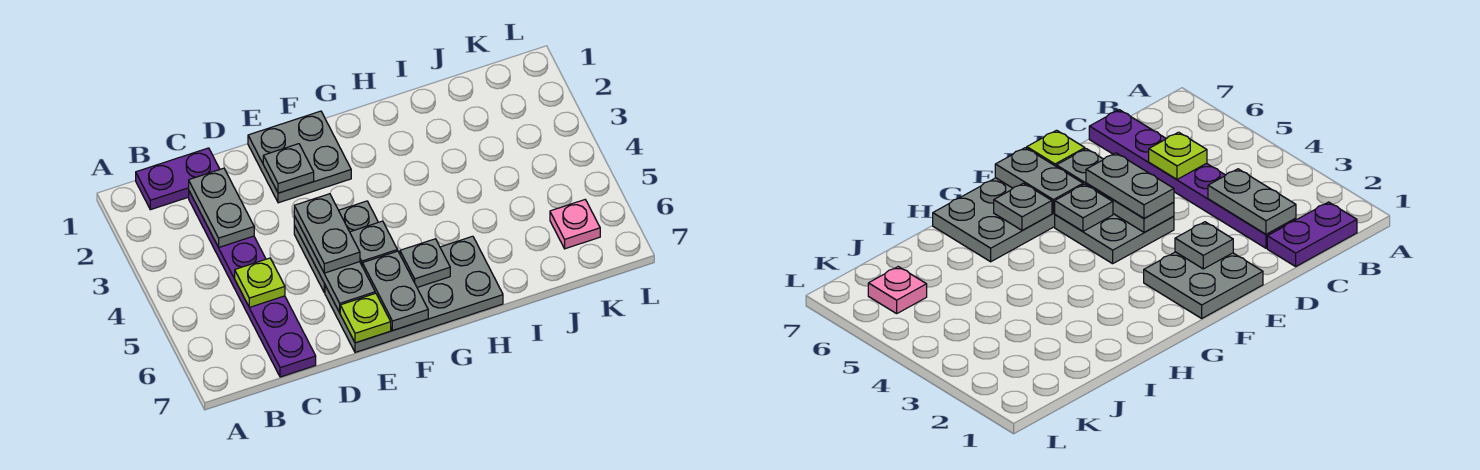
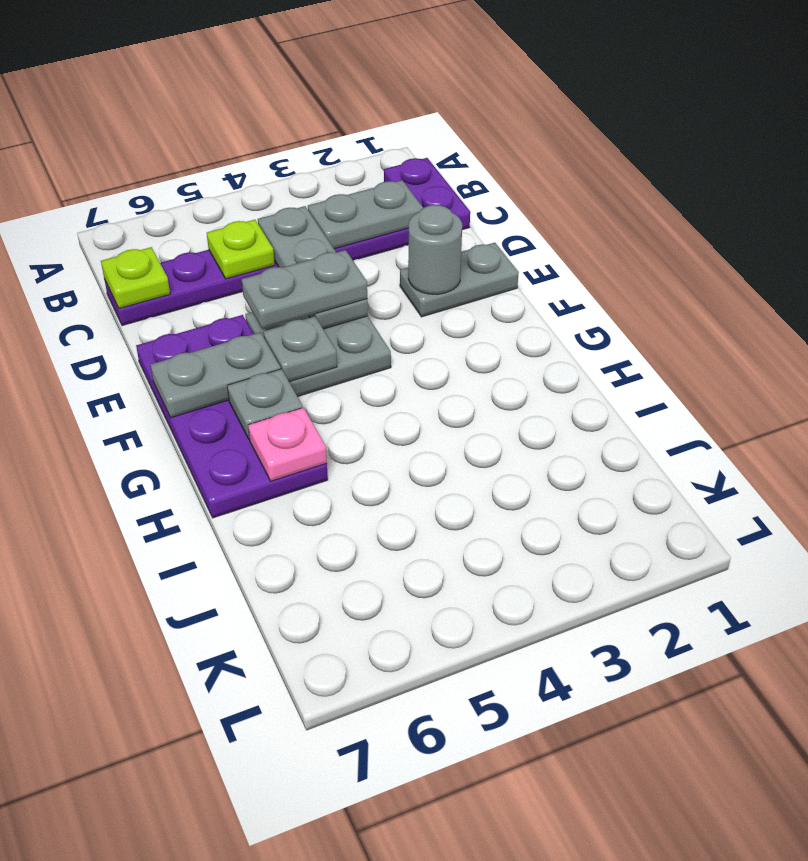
grey 2x2 plate [248,111,351,203] -> grey 1x2 plate [400,243,519,317]
grey 1x1 plate [263,144,314,193] -> grey 1x1 round brick [408,205,462,294]
grey 1x3 plate [294,216,375,313] -> grey 1x3 plate turned to [258,206,368,329]
grey 2x4 plate [325,236,503,352] -> purple 2x4 plate [136,315,328,518]
lime 1x1 plate [340,293,391,343] -> lime 1x1 plate moved to [101,247,170,308]
pink 1x1 plate [550,200,600,249] -> pink 1x1 plate moved to [248,408,327,481]

